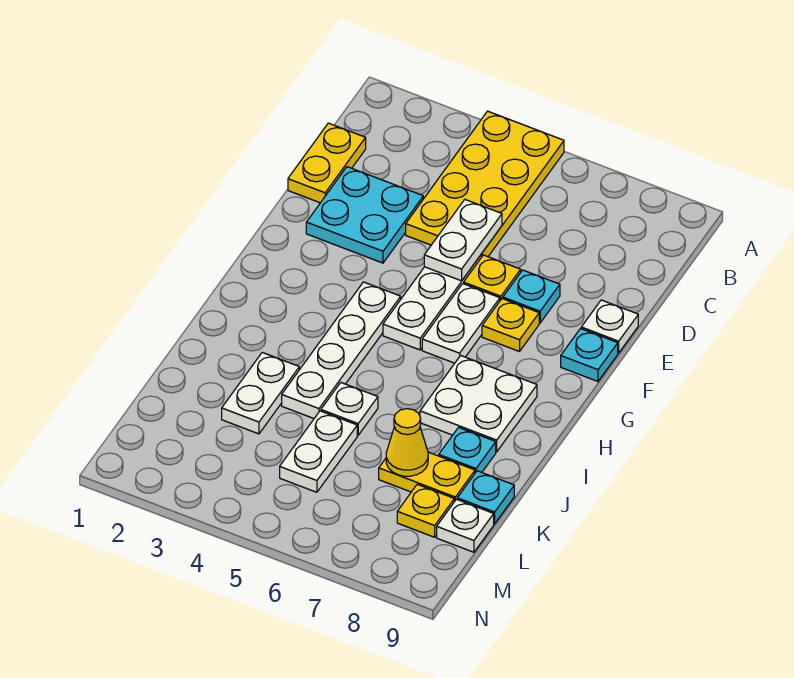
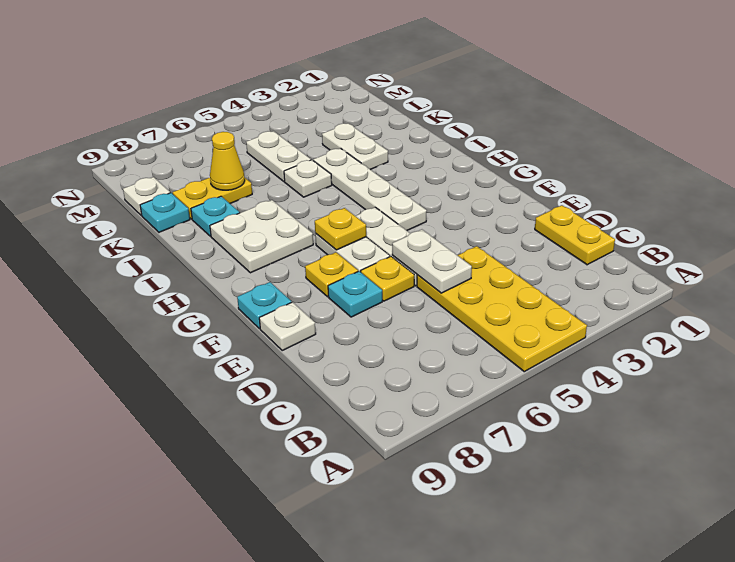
cyan 2x2 plate [306,167,423,263] -> none
yellow 1x1 plate [397,484,454,537] -> yellow 1x1 plate moved to [315,208,366,250]

